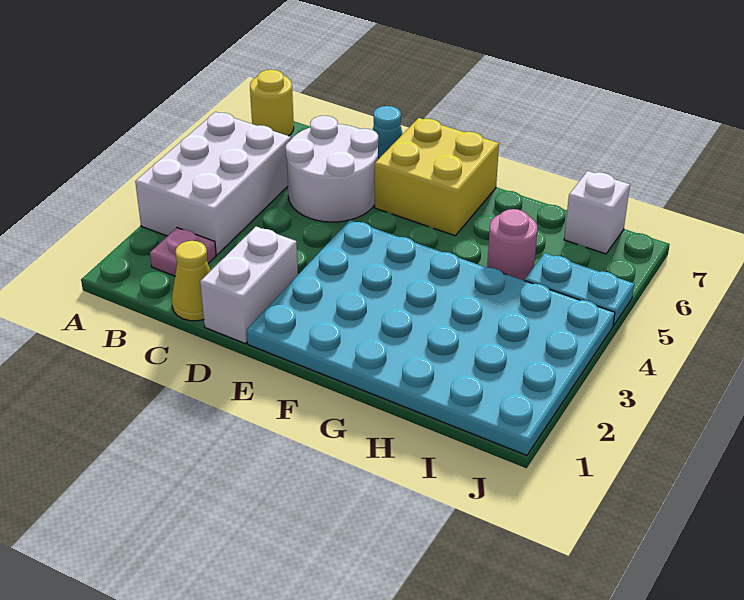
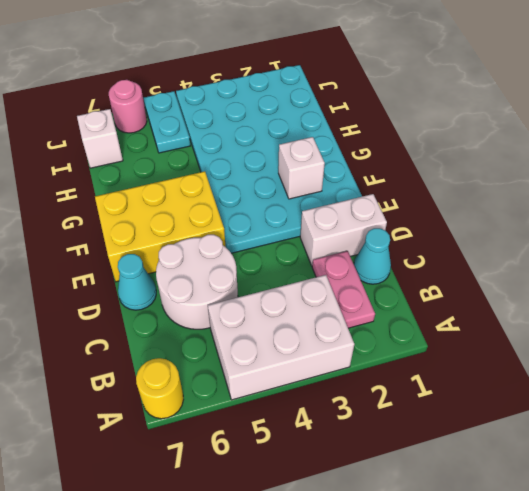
pink 1x1 plate [150,228,216,276] -> pink 1x2 plate [312,251,375,328]
yellow 1x1 cone [172,241,211,321] -> cyan 1x1 cone [354,228,391,284]
yellow 2x2 brick [375,118,499,236] -> yellow 2x3 brick [95,171,226,282]
none -> white 1x1 brick [278,137,325,199]
pink 1x1 round brick [487,209,537,281] -> pink 1x1 round brick moved to [109,80,147,133]

